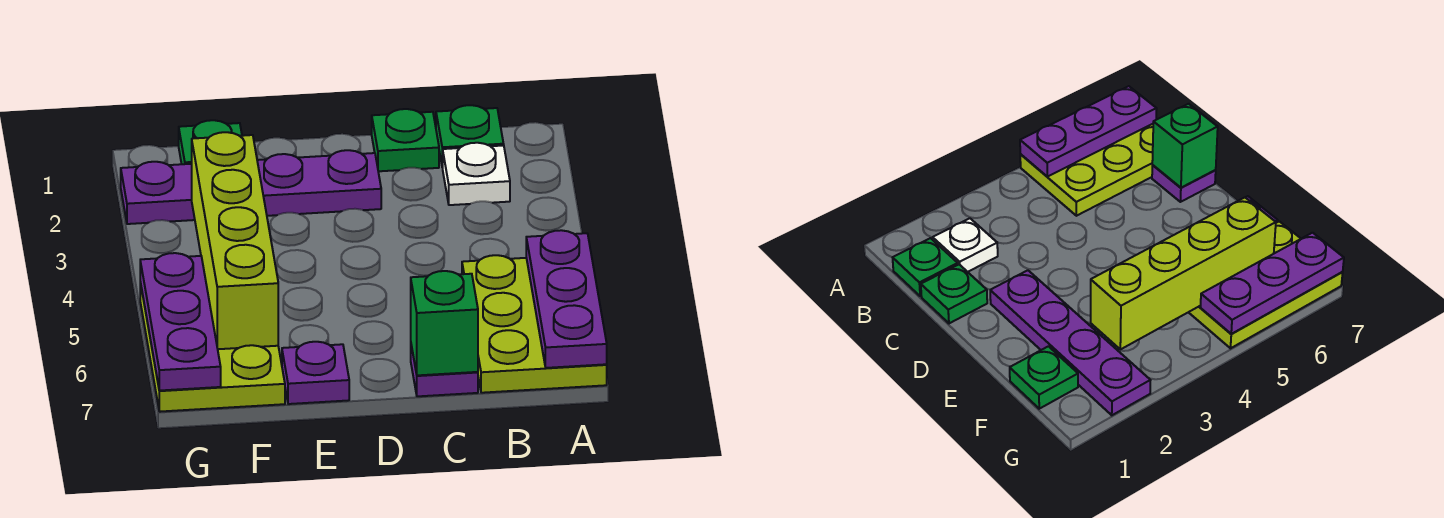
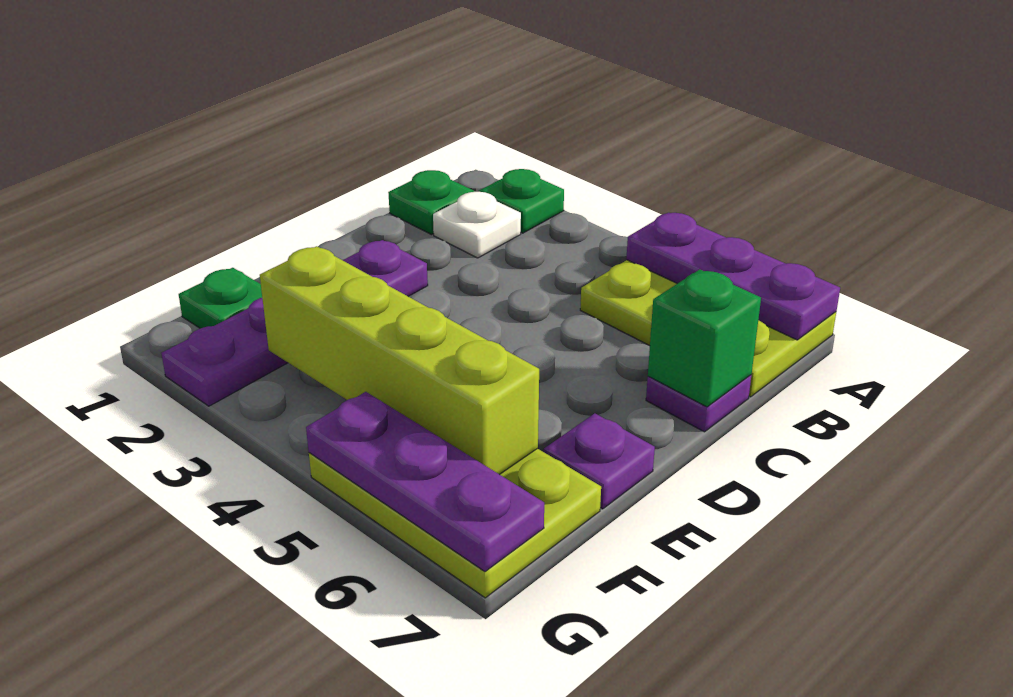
green 1x1 plate [372,109,439,171] -> green 1x1 plate moved to [479,169,564,233]

